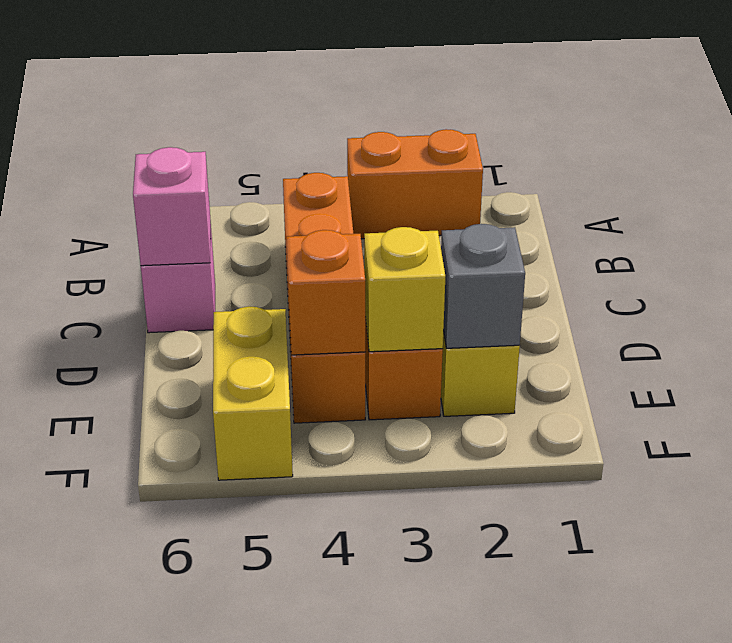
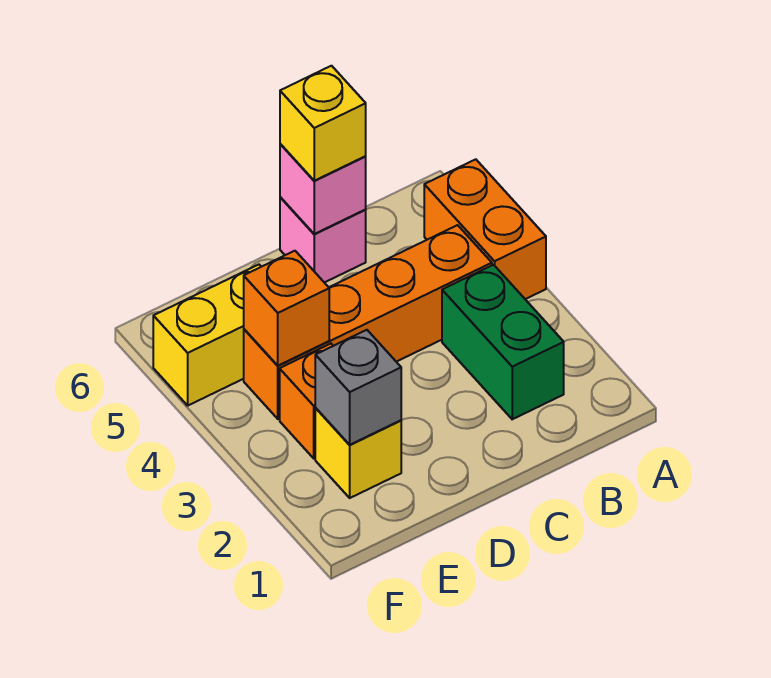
orange 1x2 brick [347,129,483,239] -> orange 1x2 brick moved to [424,159,546,299]
none -> green 1x2 brick [442,265,564,419]
yellow 1x1 brick [364,227,445,352] -> yellow 1x1 brick moved to [280,66,366,181]

